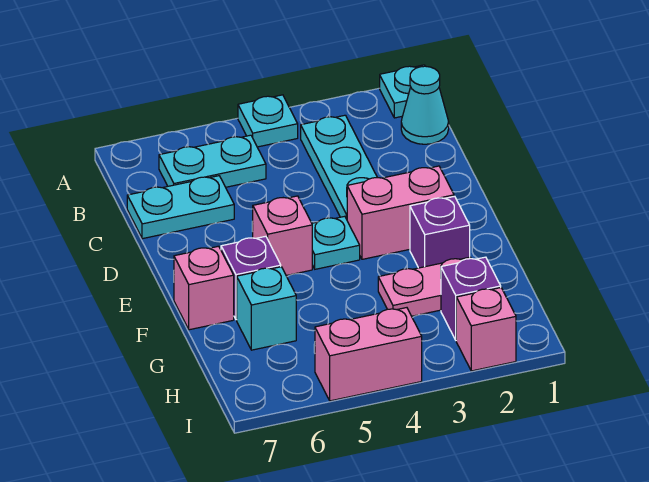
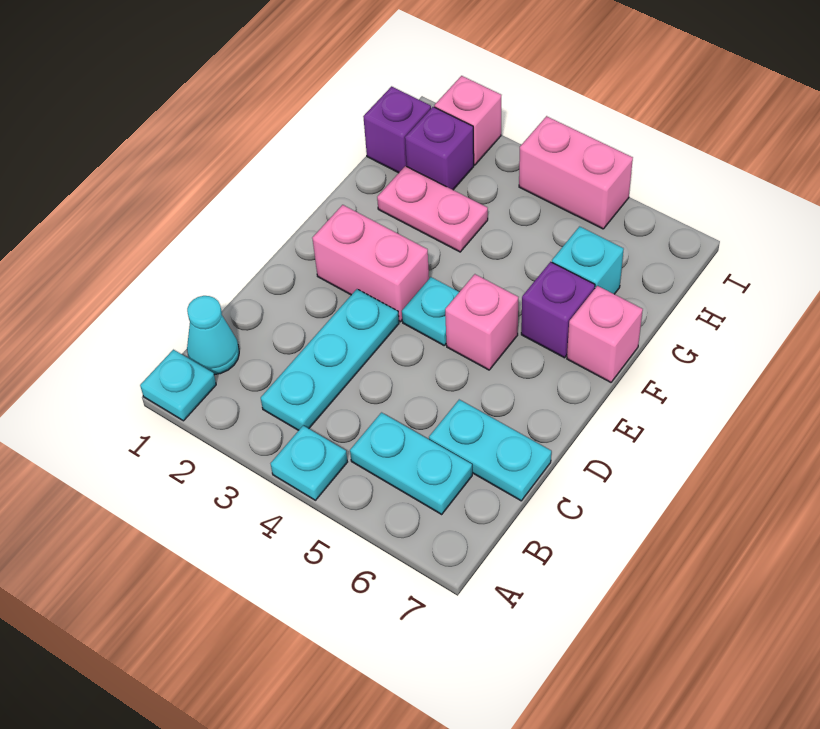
purple 1x1 brick [410,196,470,268] -> purple 1x1 brick moved to [363,86,431,173]

